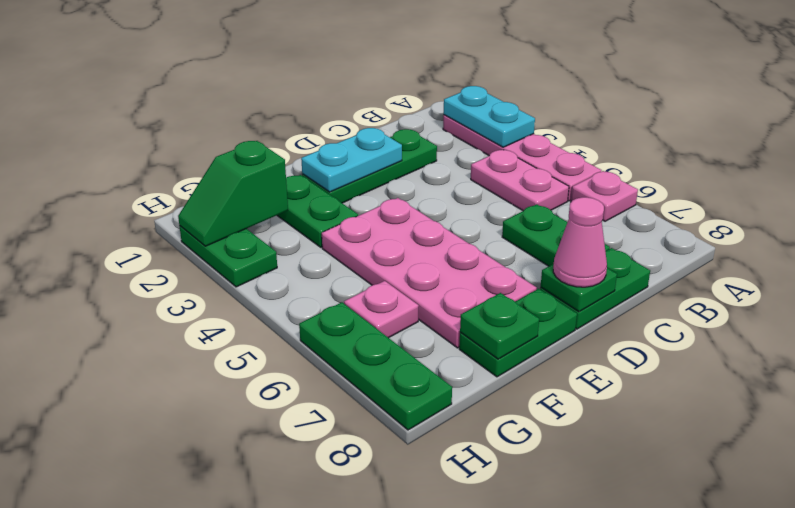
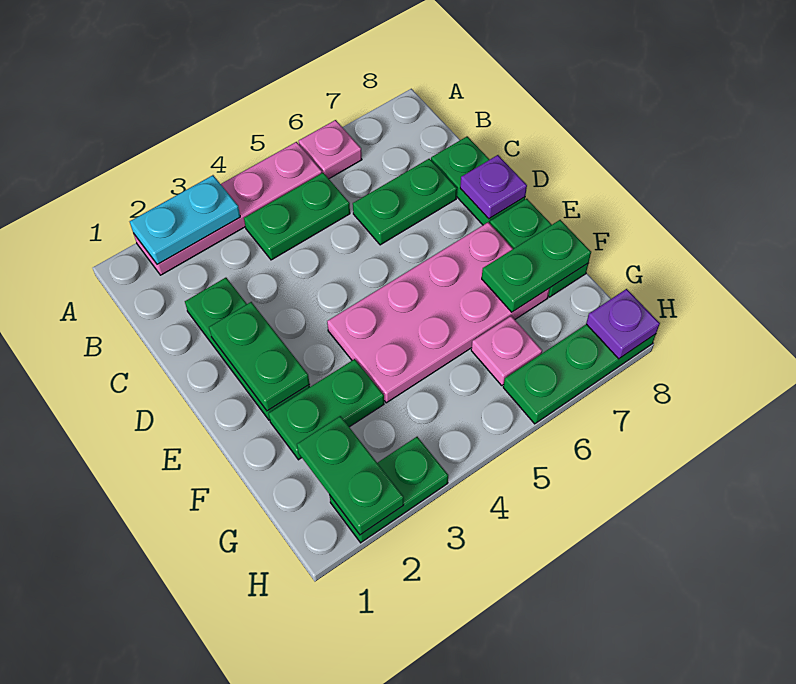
pink 1x2 plate [471,150,569,211] -> green 1x2 plate [244,173,350,260]
cyan 1x2 plate [301,128,402,192] -> green 1x2 plate [209,302,309,411]
green 1x1 plate [541,264,617,312] -> purple 1x1 plate [460,155,527,219]
pink 1x1 cone [553,197,607,287] -> none
green 1x1 plate [460,293,539,359] -> green 1x2 plate [482,220,591,312]
green 1x2 slope [178,141,288,246] -> green 1x2 plate [297,416,404,535]
none -> purple 1x1 plate [586,289,660,359]

